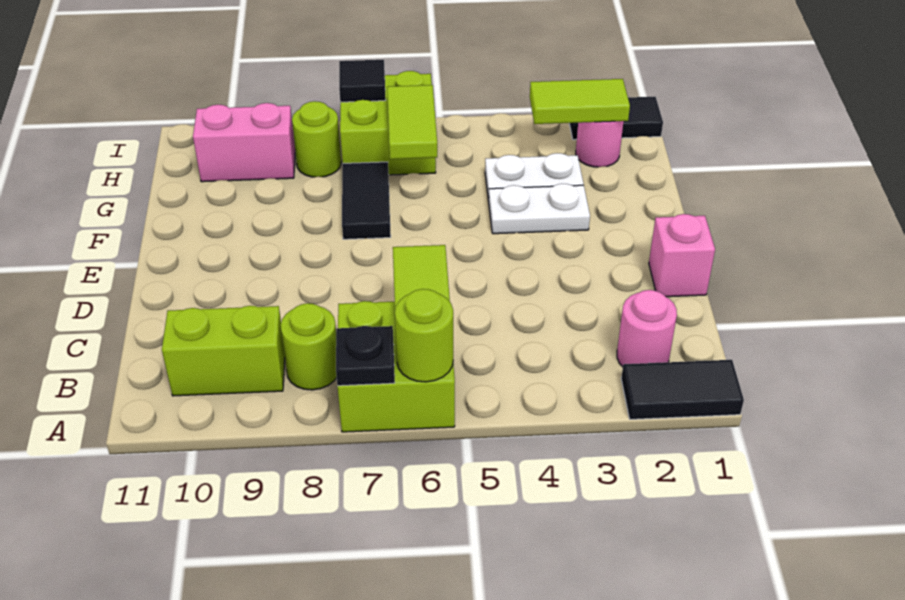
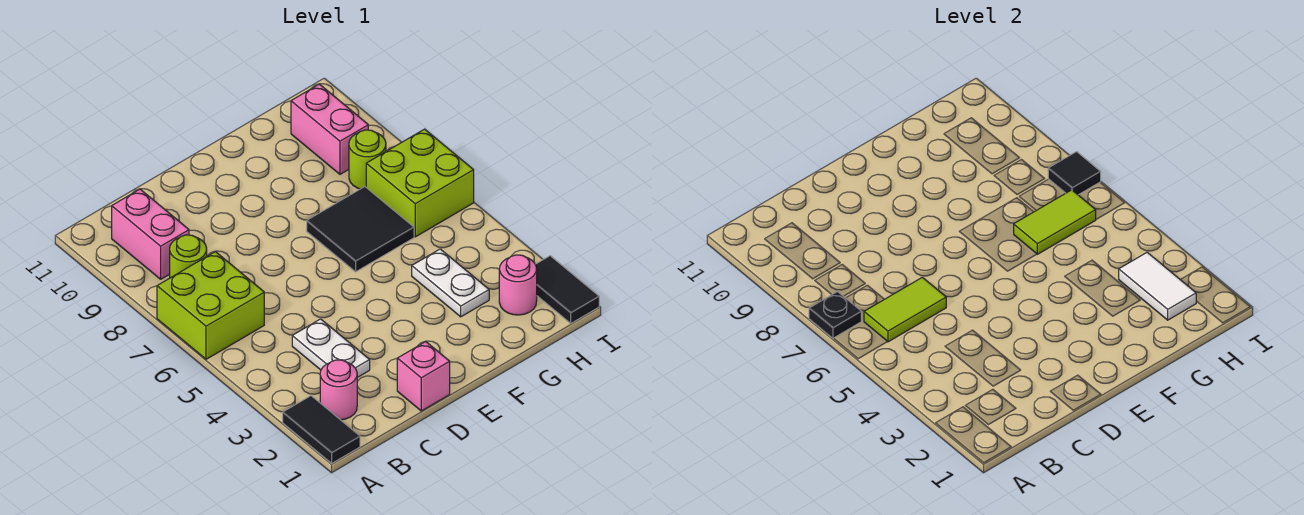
lime 1x1 round brick [395,289,453,382] -> none
lime 1x2 brick [162,306,285,396] -> pink 1x2 brick [112,189,189,279]
white 1x2 plate [489,184,590,234] -> white 1x2 plate moved to [292,319,370,377]
black 1x2 tile [342,162,391,239] -> black 2x2 tile [307,187,414,272]
lime 1x2 tile [530,79,630,124] -> white 1x2 tile [1119,252,1196,320]

